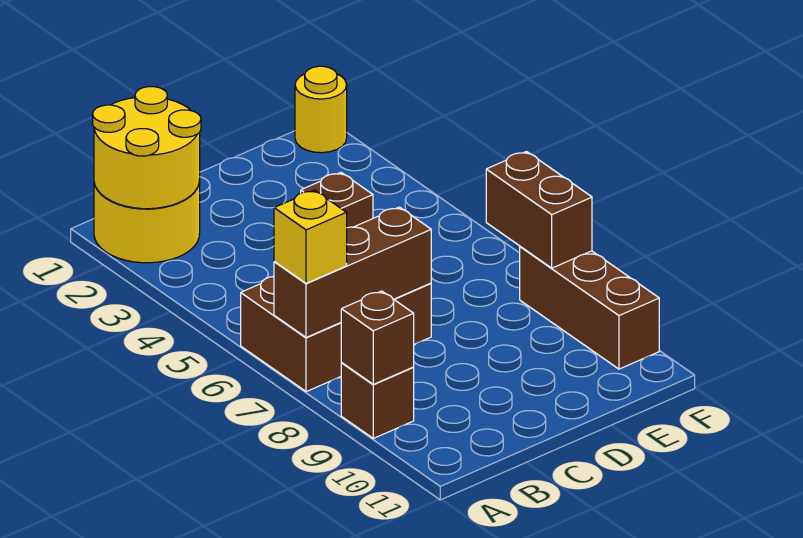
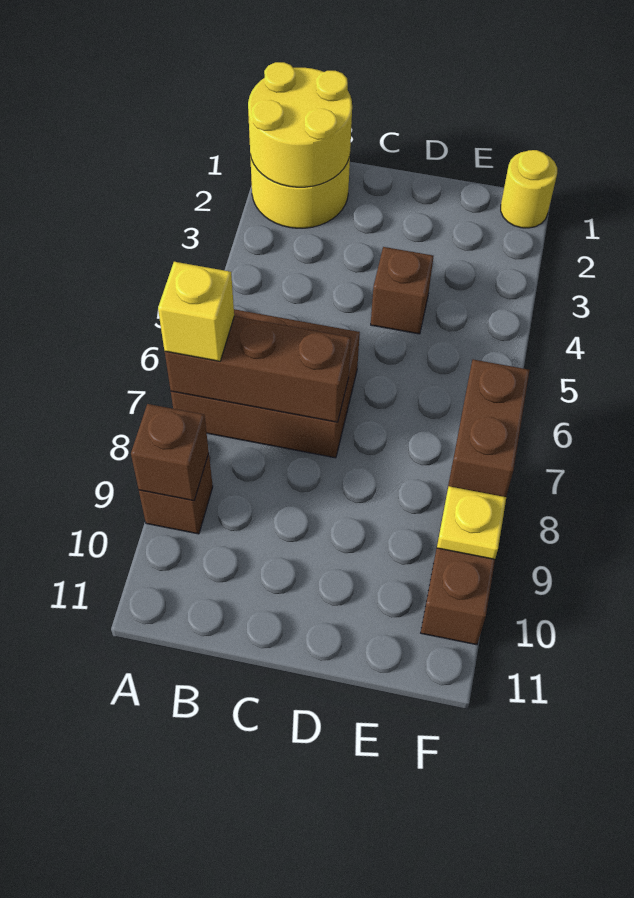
none -> yellow 1x1 plate [437,486,506,559]

